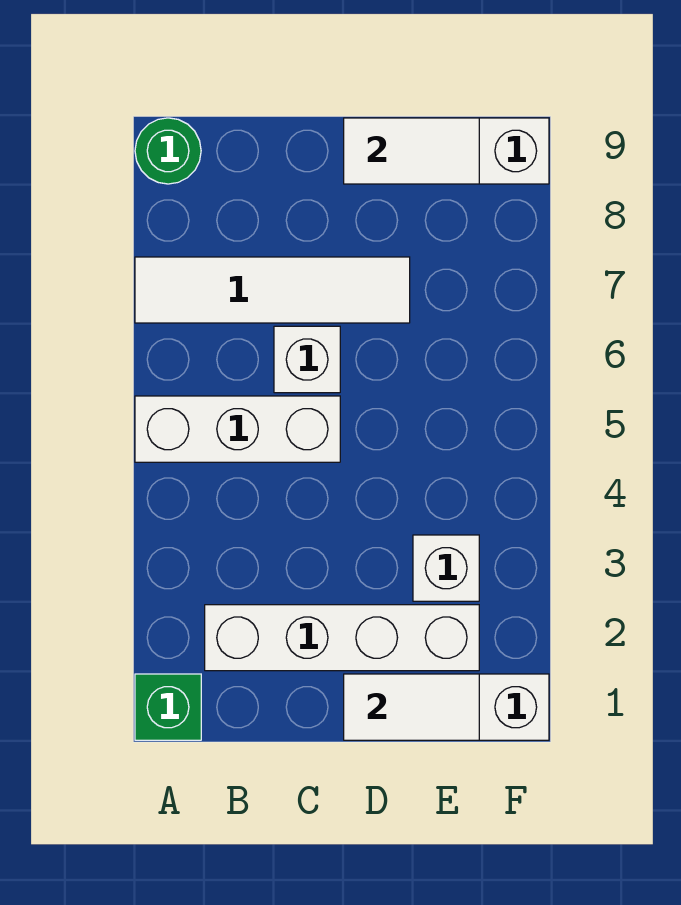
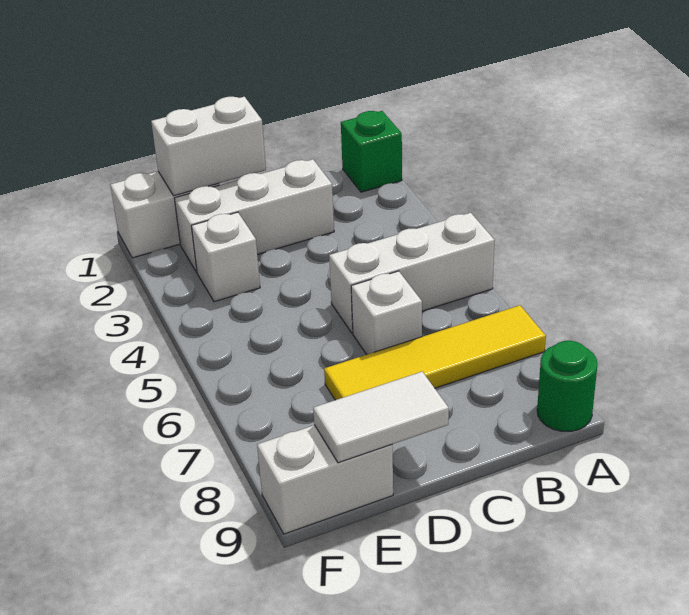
white 1x4 tile [135,257,410,323] -> yellow 1x4 tile [324,305,546,400]
white 1x4 brick [205,605,479,671] -> white 1x3 brick [174,159,334,272]
white 1x2 tile [344,674,479,740] -> white 1x2 brick [151,97,266,196]

